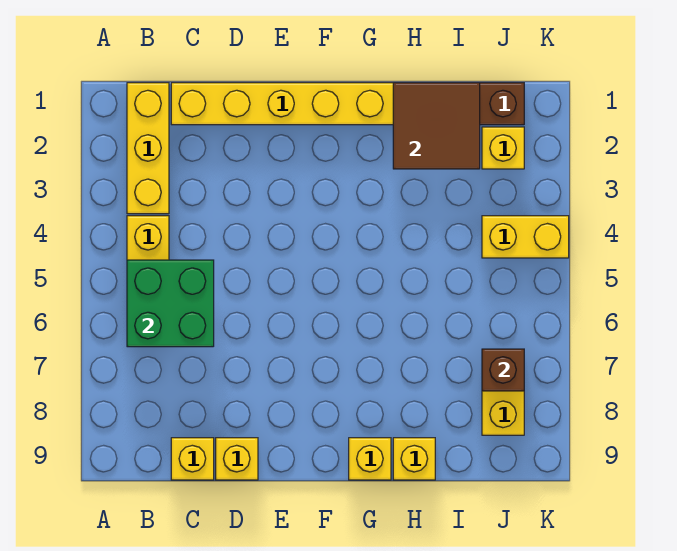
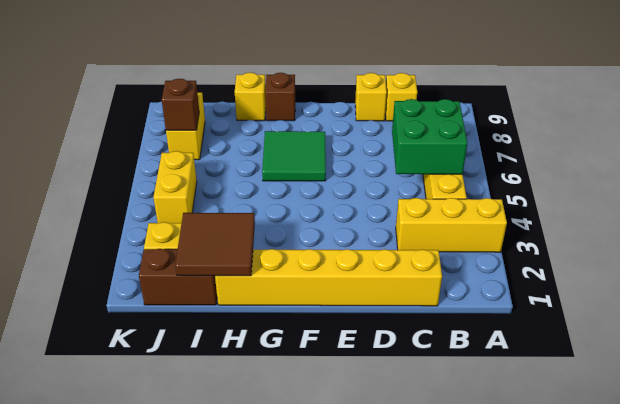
yellow 1x3 brick [127,83,169,214] -> yellow 1x3 brick turned to [396,198,507,252]
none -> green 2x2 tile [262,131,326,181]
yellow 1x1 brick [349,438,391,480] -> brown 1x1 brick [265,73,295,121]
yellow 1x2 brick [482,216,569,258] -> yellow 1x2 brick turned to [153,151,197,223]

